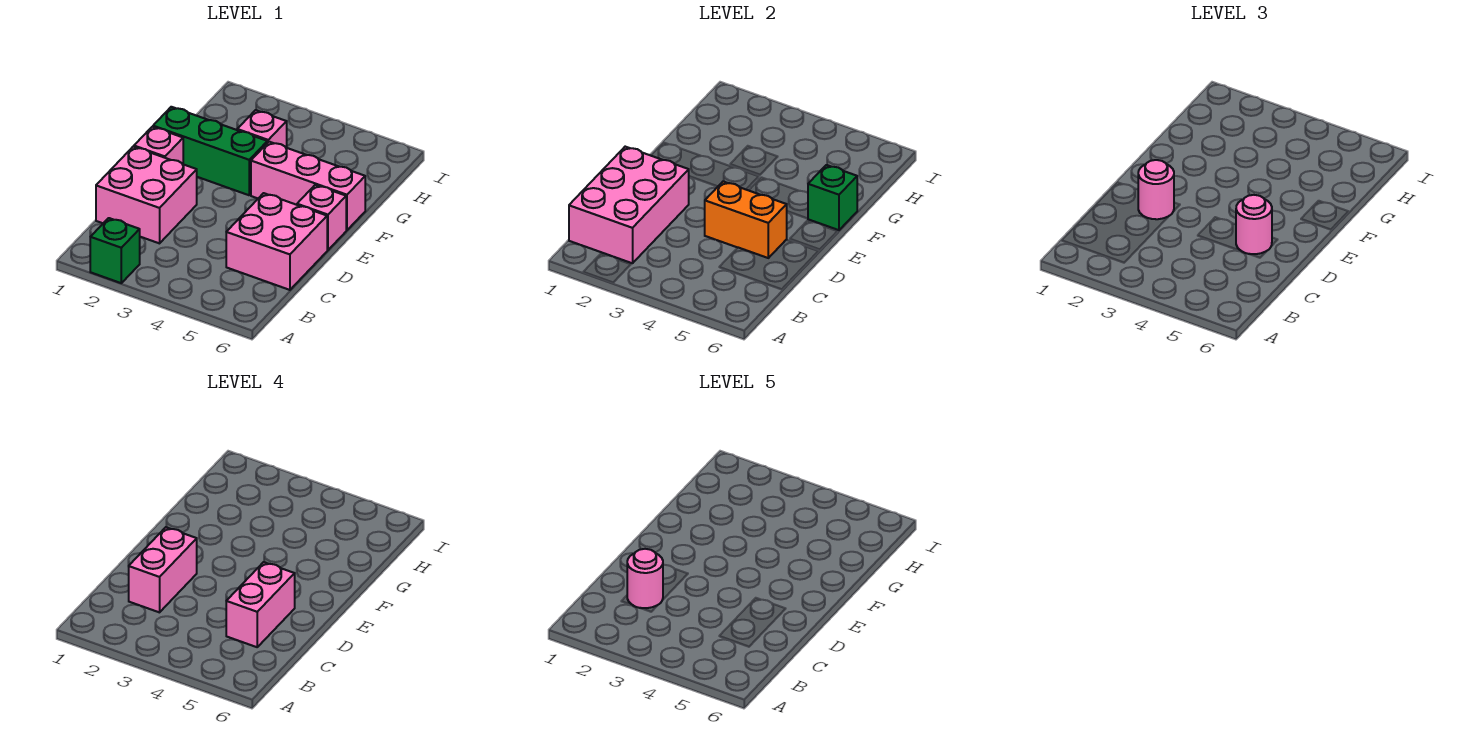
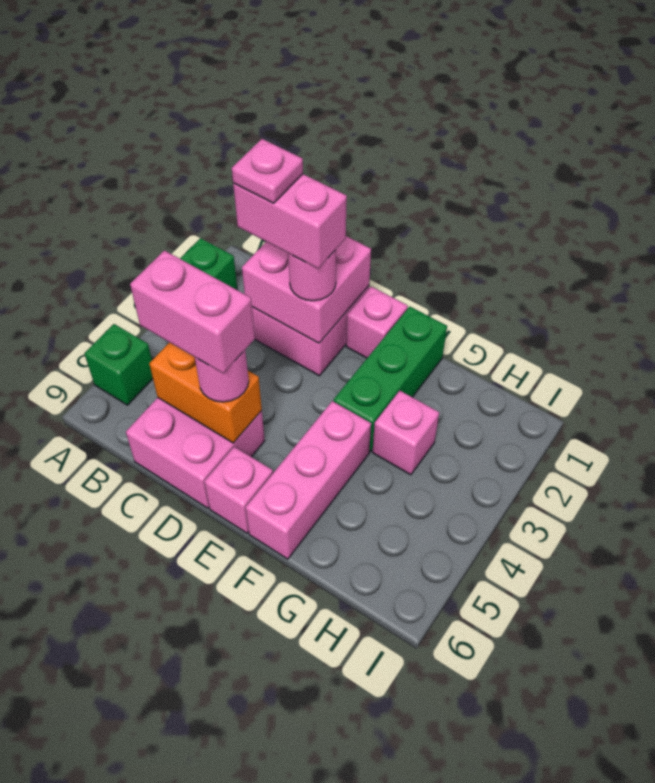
pink 2x3 brick [569,147,689,263] -> pink 2x2 brick [242,236,371,343]
pink 1x1 round brick [627,549,663,608] -> pink 1x1 plate [232,139,303,203]
orange 1x2 brick [705,182,787,258] -> orange 1x2 brick turned to [149,342,262,443]
green 1x1 brick [808,165,857,230] -> green 1x1 brick moved to [84,324,153,405]

